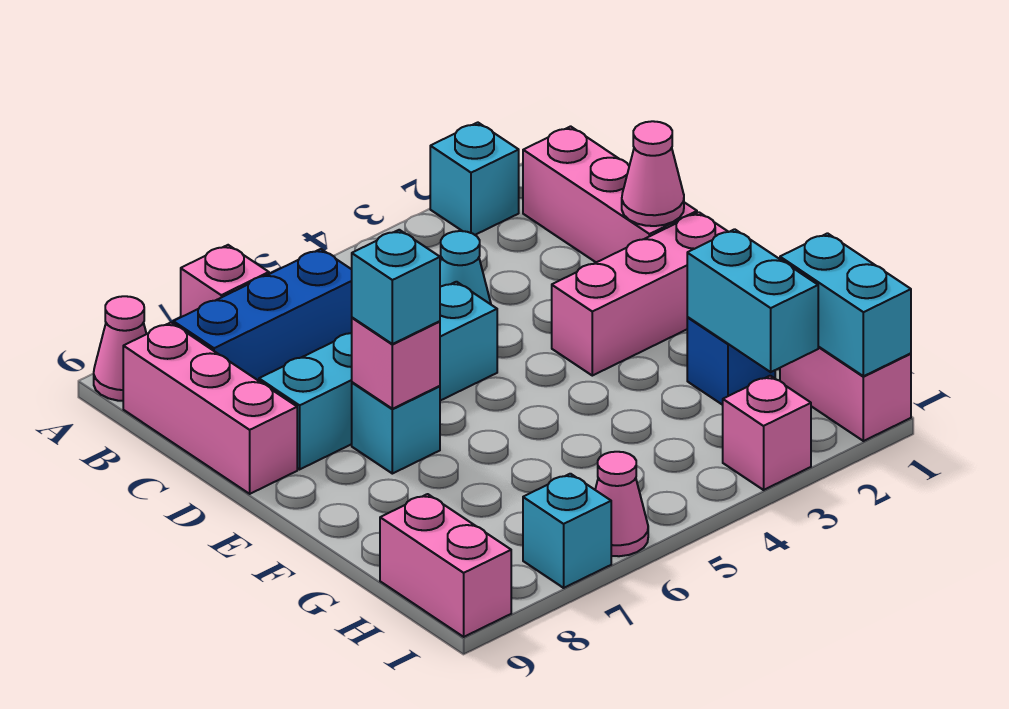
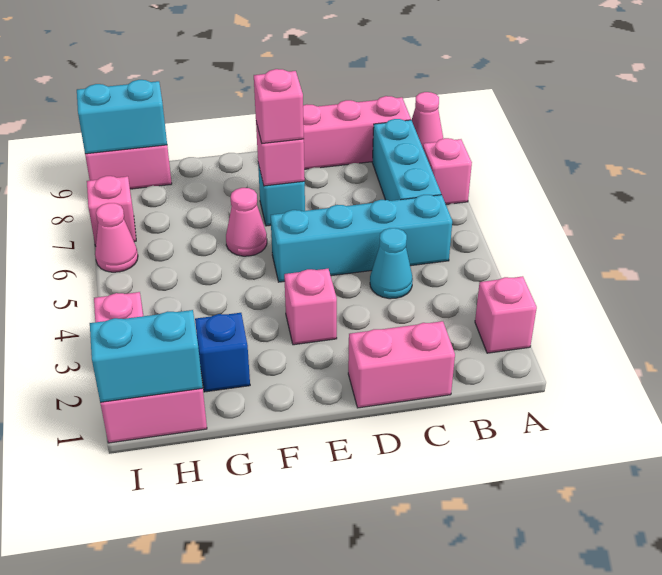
cyan 1x1 brick [430,123,519,235] -> pink 1x1 brick [475,276,537,353]
pink 1x3 brick [523,126,697,262] -> pink 1x2 brick [348,321,455,408]
blue 1x3 brick [173,249,352,381] -> cyan 1x3 brick [372,119,441,201]
pink 1x1 cone [622,121,684,226] -> pink 1x1 cone moved to [226,188,267,256]
cyan 1x4 brick [259,282,497,469] -> cyan 1x4 brick turned to [271,195,452,282]
pink 1x3 brick [552,212,728,376] -> pink 1x1 brick [284,269,337,345]
cyan 1x1 brick [352,230,440,344] -> pink 1x1 brick [254,69,304,143]
cyan 1x2 brick [687,229,818,372] -> cyan 1x2 brick moved to [77,80,167,154]
cyan 1x1 brick [523,474,611,588] -> pink 1x1 brick [87,176,136,246]

